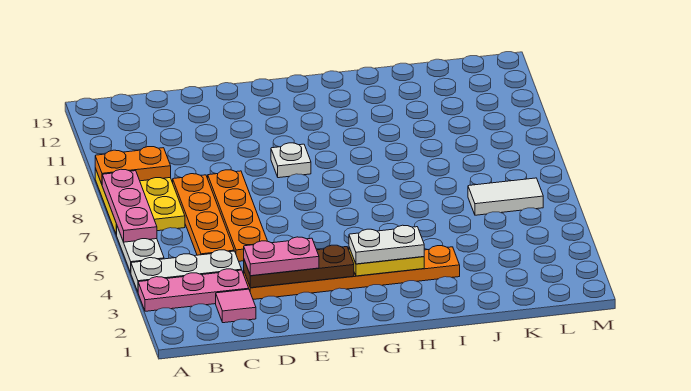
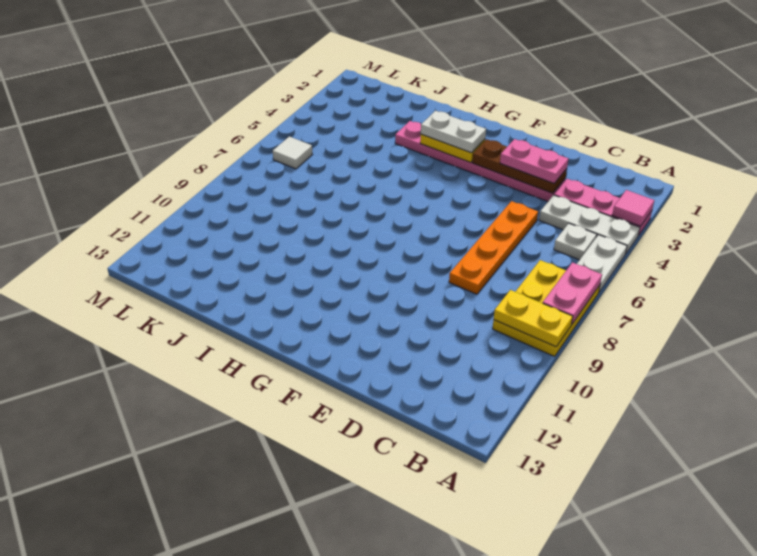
pink 1x3 plate [102,169,157,242] -> pink 1x2 plate [543,262,602,325]
orange 1x2 plate [95,147,171,184] -> yellow 1x2 plate [494,290,573,347]
pink 1x1 tile [216,289,256,323] -> pink 1x1 tile moved to [612,190,654,226]
orange 1x4 plate [173,174,234,255] -> none
orange 1x6 plate [244,246,460,299] -> pink 1x6 plate [395,121,565,201]
white 1x1 plate [271,143,311,178] -> white 1x1 plate moved to [554,223,597,260]
white 1x2 tile [468,178,543,215] -> white 1x1 tile [273,136,312,169]

